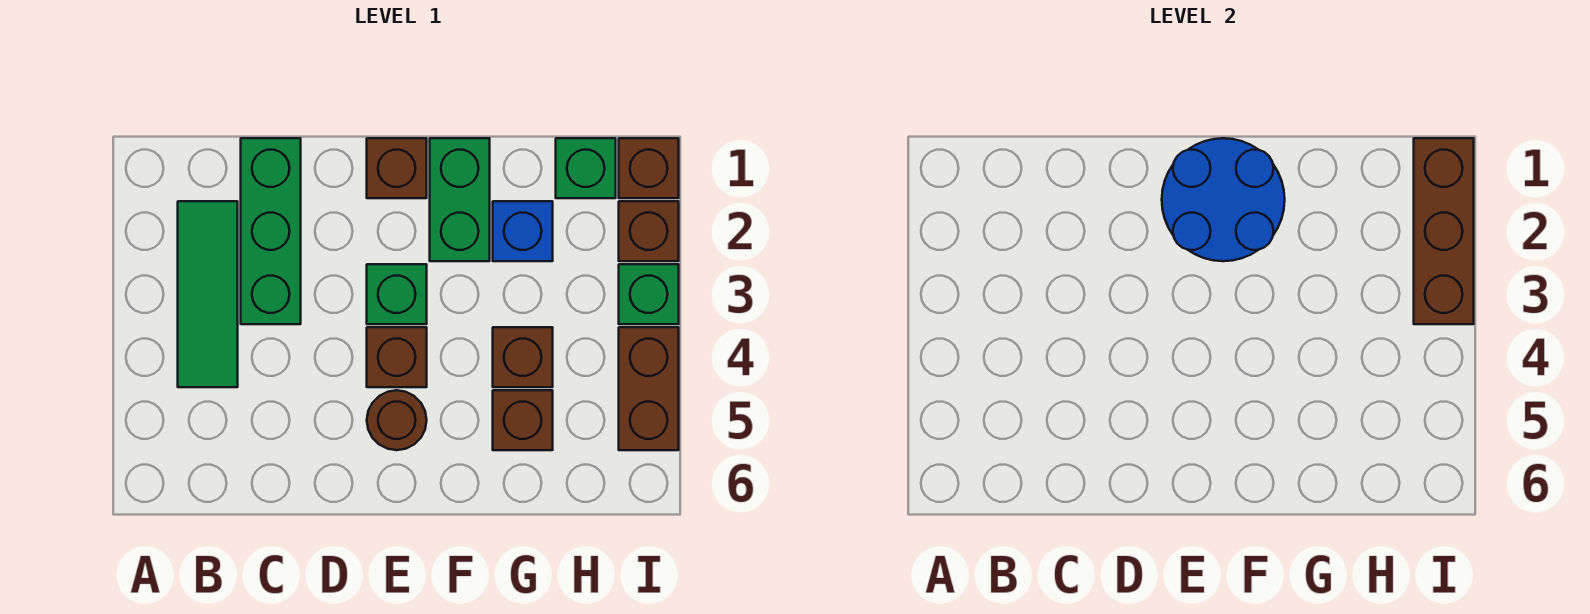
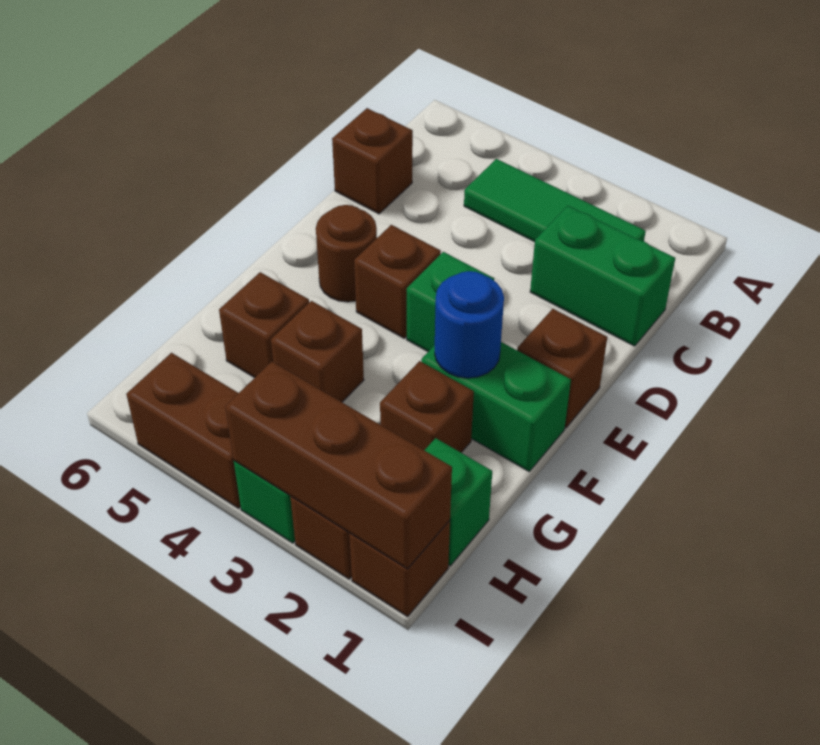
green 1x3 brick [241,138,301,324] -> green 1x2 brick [530,206,675,346]
none -> brown 1x1 brick [332,108,413,214]
blue 2x2 round brick [1162,138,1285,261] -> blue 1x1 round brick [435,271,504,378]
blue 1x1 brick [493,201,553,261] -> brown 1x1 brick [380,361,474,453]

